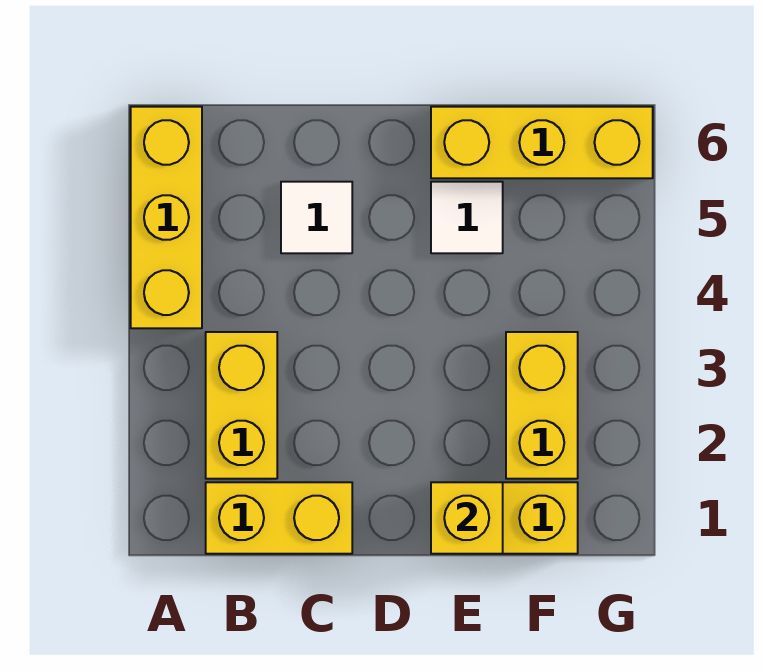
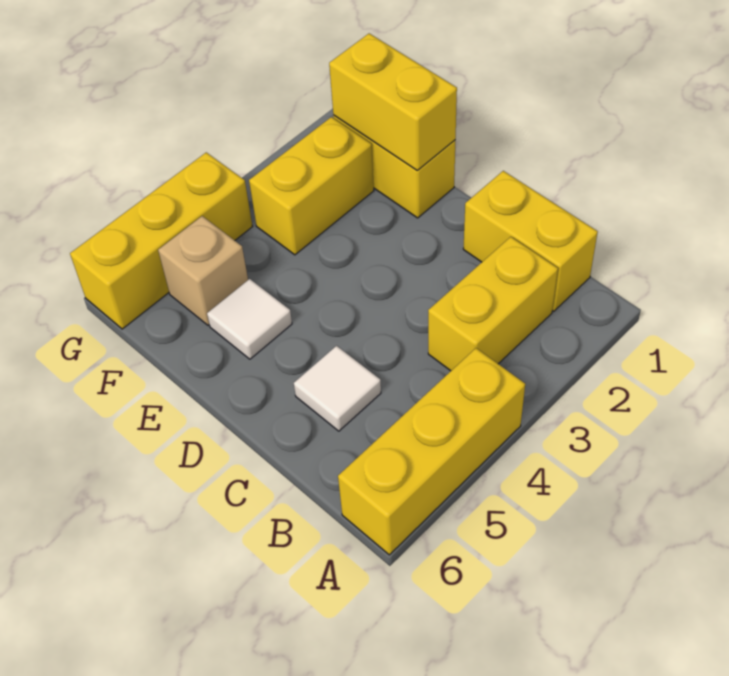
yellow 1x1 brick [431,482,503,554] -> yellow 1x2 brick [329,33,457,170]
yellow 1x3 brick [431,107,653,178] -> yellow 1x3 brick turned to [70,152,253,329]
none -> tan 1x1 brick [158,216,248,326]

